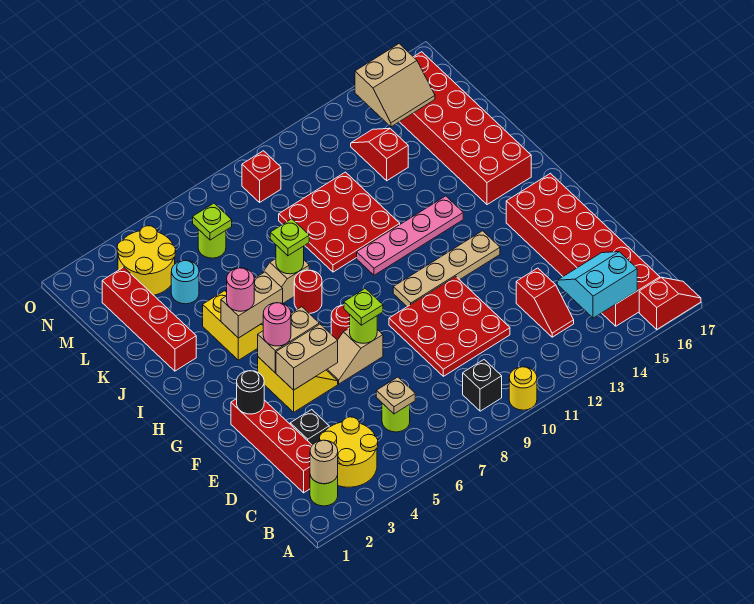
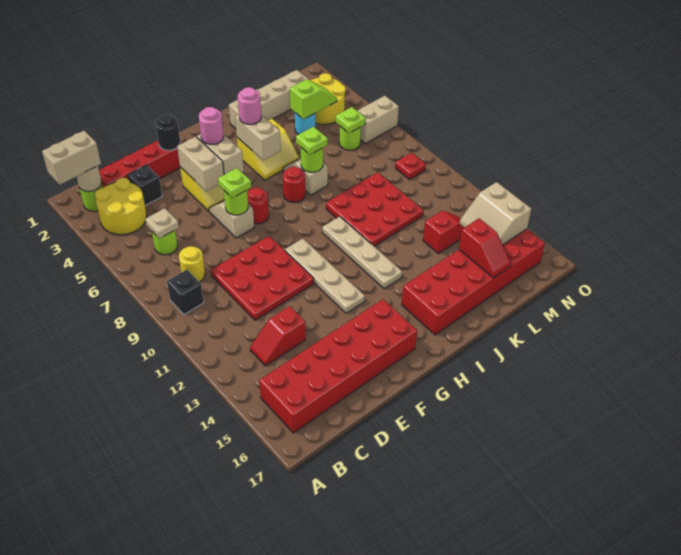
none -> tan 1x2 brick [42,131,101,185]
yellow 1x1 round brick [509,367,537,410] -> yellow 1x1 round brick moved to [179,246,205,282]
red 1x2 slope [639,277,701,329] -> red 1x2 slope moved to [459,218,511,278]
cyan 2x2 slope [557,252,637,318] -> none
pink 1x4 plate [357,196,463,275] -> tan 1x4 plate [322,217,402,289]
red 1x4 brick [102,267,196,371] -> tan 1x4 brick [229,70,309,129]
none -> lime 1x2 slope [290,79,337,119]
none -> tan 1x2 brick [357,96,399,144]
red 1x1 brick [242,151,281,202] -> red 1x1 plate [395,153,426,179]

